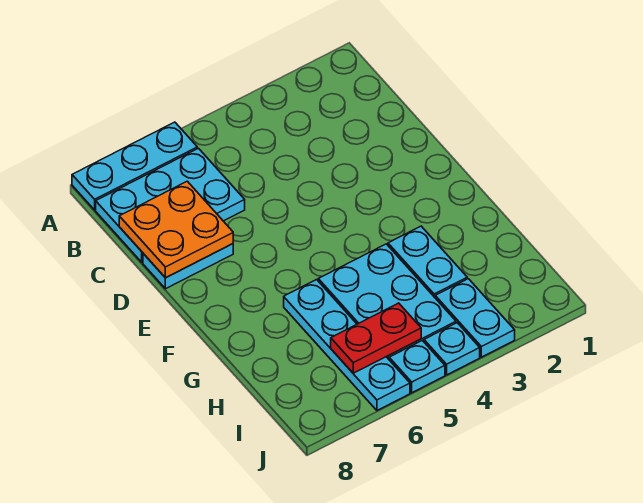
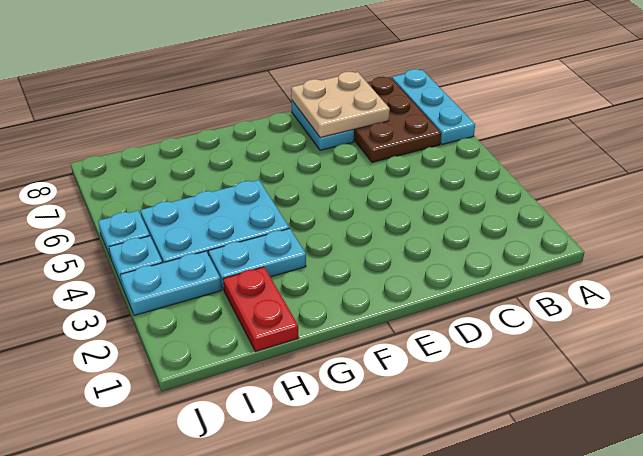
cyan 2x3 plate [96,148,245,262] -> brown 2x3 plate [354,77,441,162]
orange 2x2 plate [119,181,233,278] -> tan 2x2 plate [291,72,390,138]
cyan 1x4 plate [284,280,410,410] -> none
red 1x2 plate [331,303,421,373] -> red 1x2 plate moved to [223,267,299,352]

